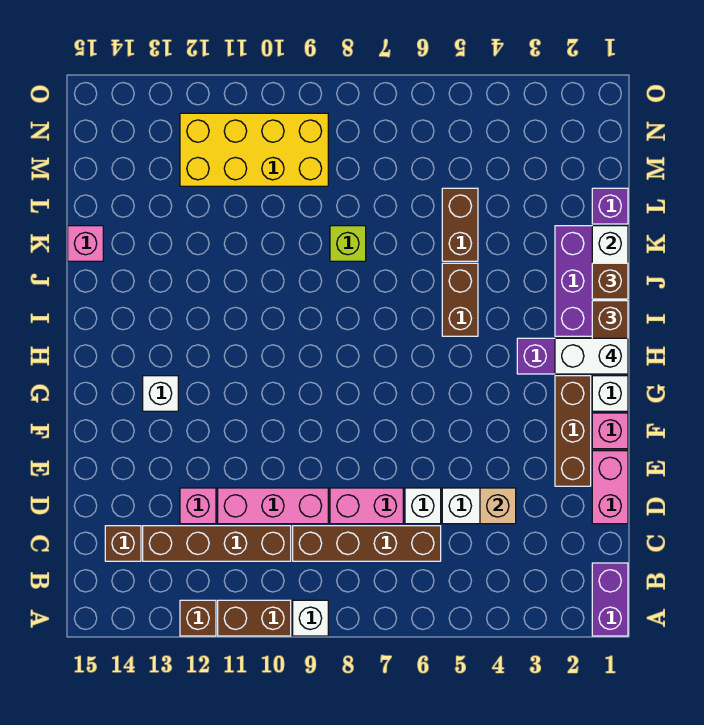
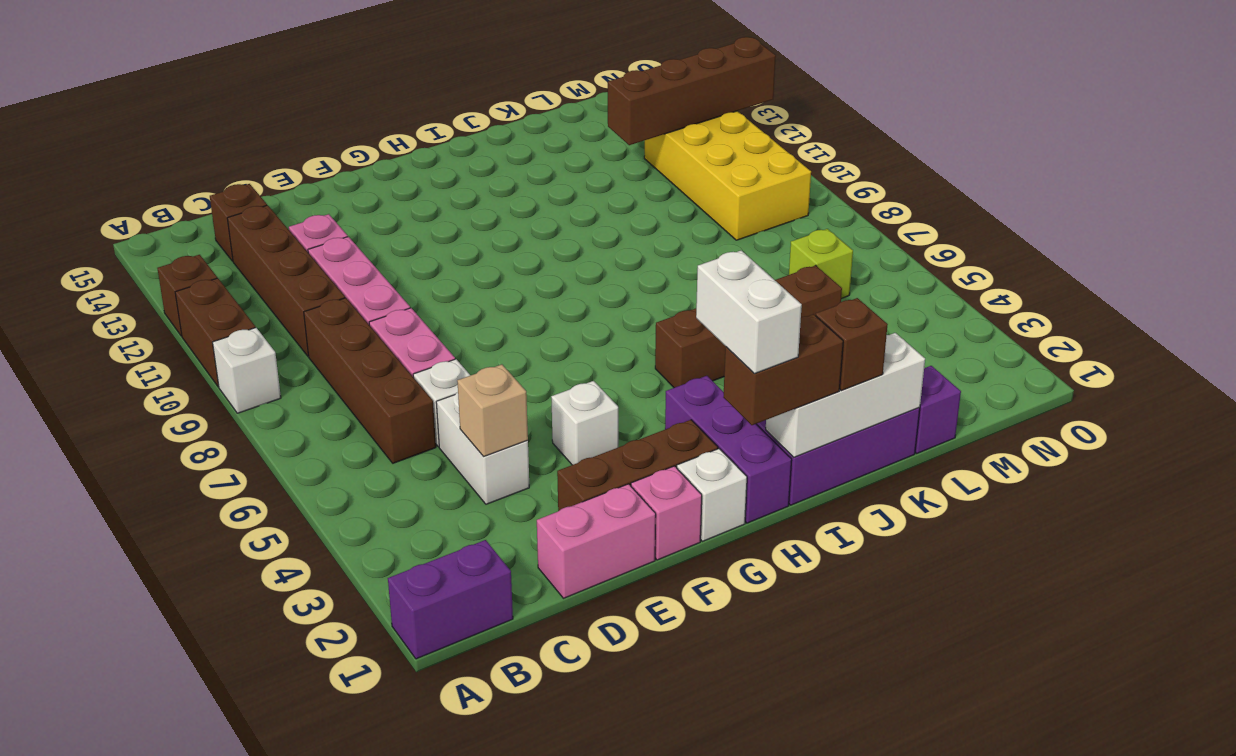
white 1x1 brick [143,376,178,411] -> white 1x1 brick moved to [551,381,618,465]
lime 1x1 brick [330,226,366,261] -> lime 1x1 brick moved to [789,229,853,299]
pink 1x1 brick [68,226,103,261] -> none
none -> brown 1x4 brick [608,37,776,145]

